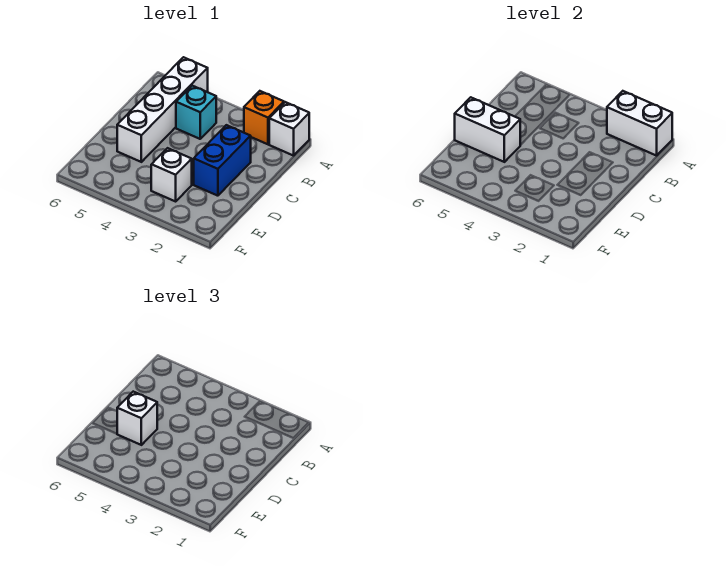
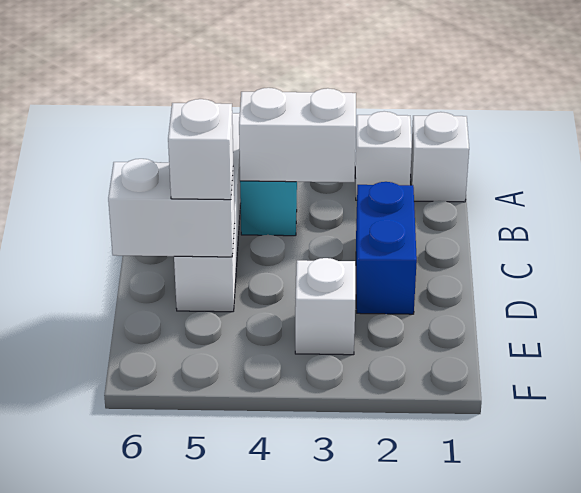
white 1x2 brick [607,91,672,156] -> white 1x2 brick moved to [239,88,356,182]
orange 1x1 brick [244,91,284,144] -> white 1x1 brick [355,111,412,200]

